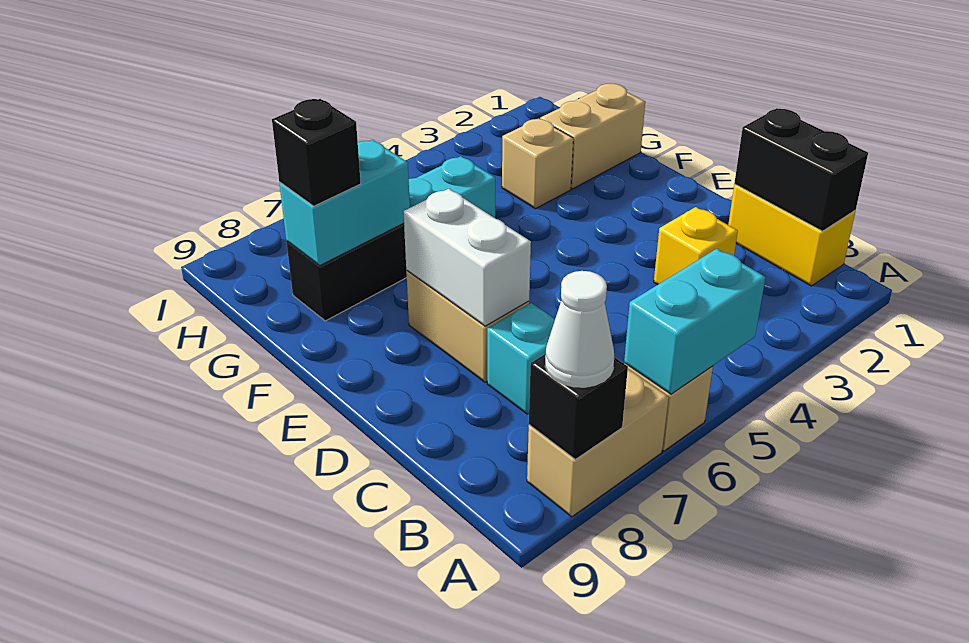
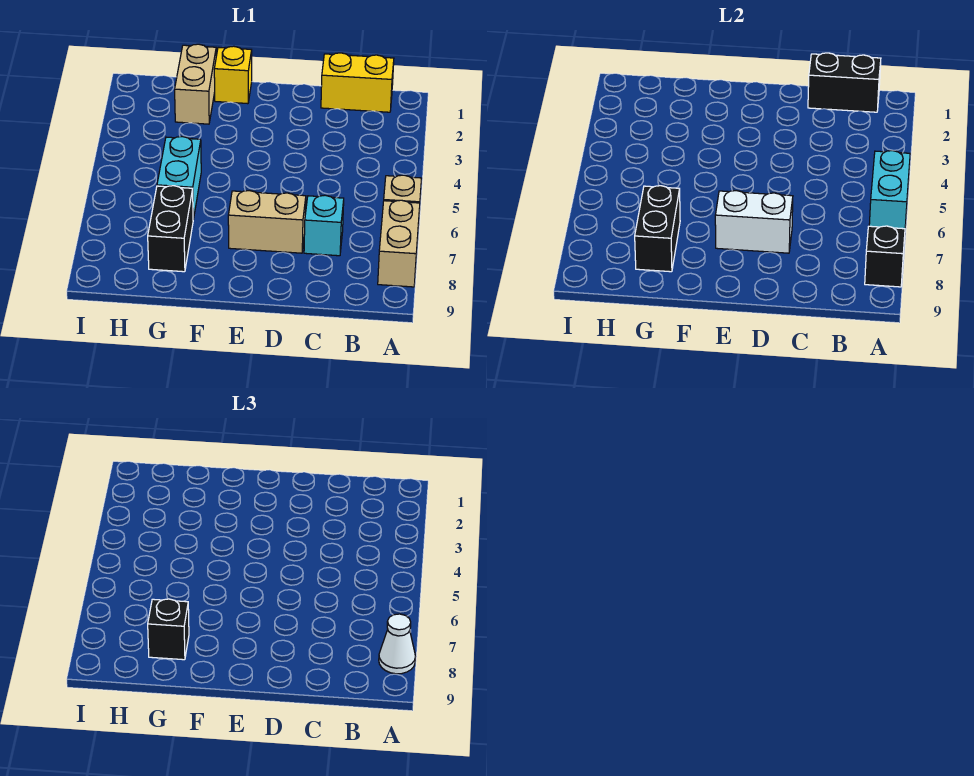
yellow 1x1 brick [654,207,738,285] -> yellow 1x1 brick moved to [214,46,252,104]
tan 1x1 brick [502,118,573,209] -> none
cyan 1x2 brick [279,140,410,265] -> black 1x2 brick [635,186,680,272]

